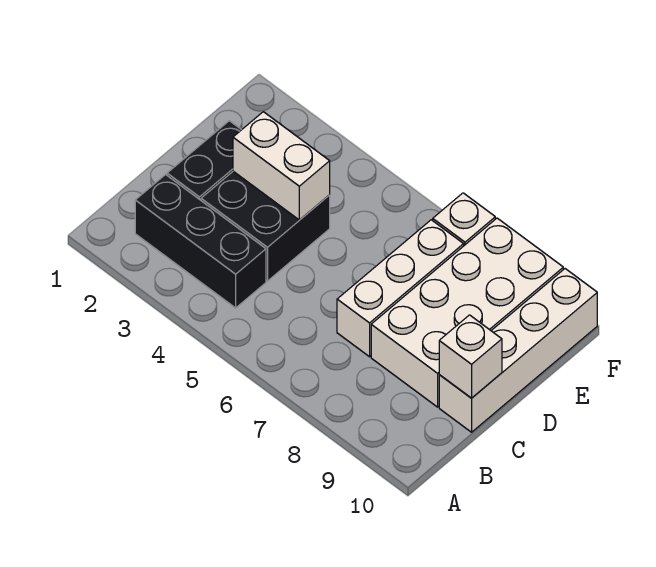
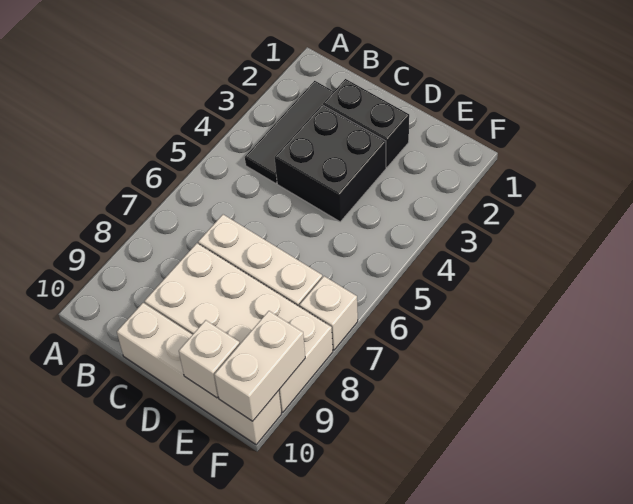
black 1x3 brick [135,175,266,308] -> black 1x3 tile [245,81,334,183]
white 1x1 brick [439,315,502,398] -> white 1x1 brick moved to [179,320,240,398]
white 1x2 brick [233,112,330,220] -> white 1x2 brick moved to [214,311,305,421]

